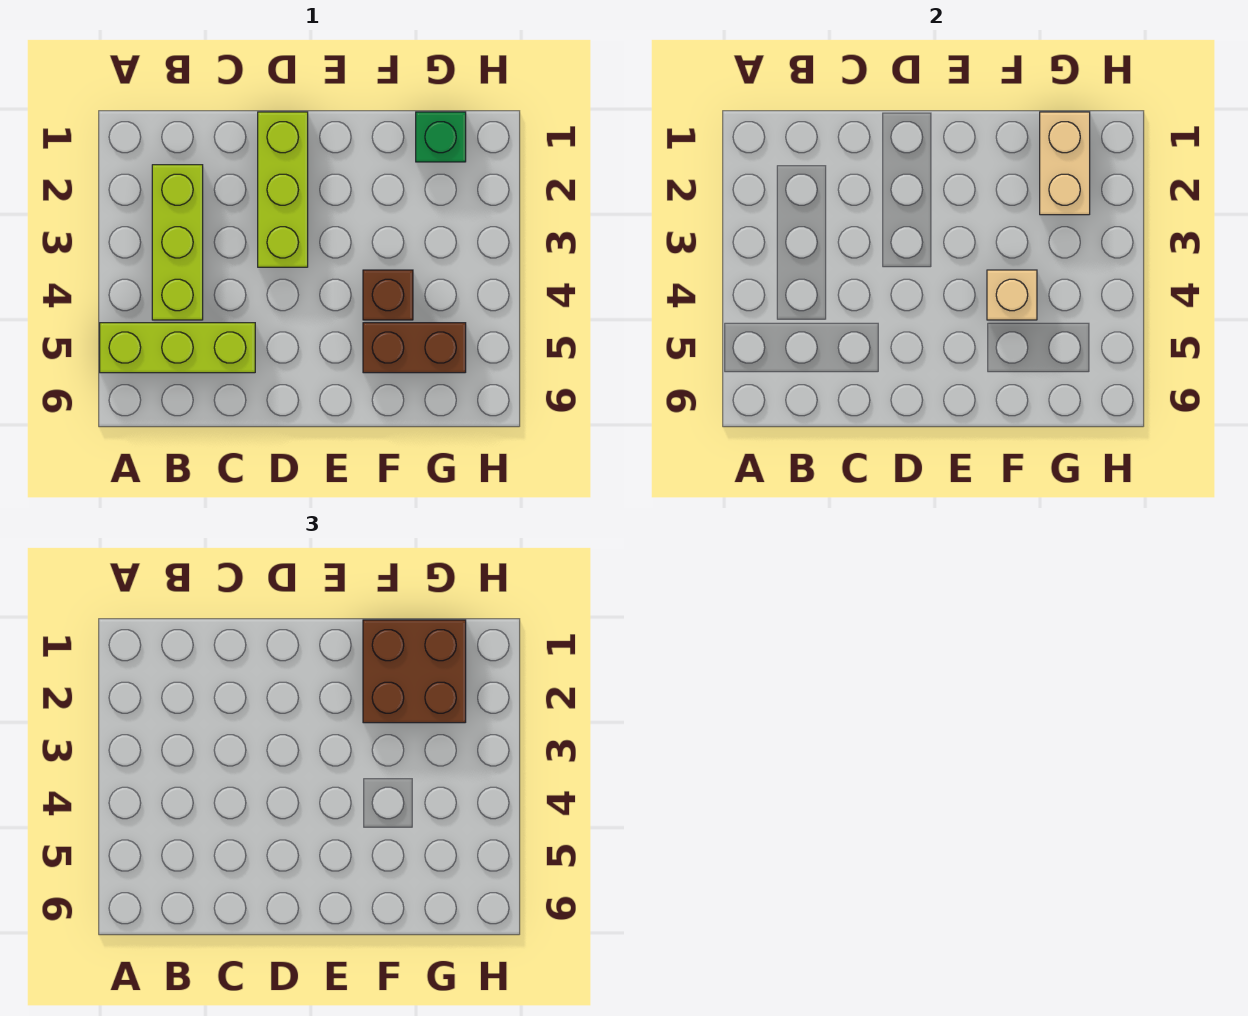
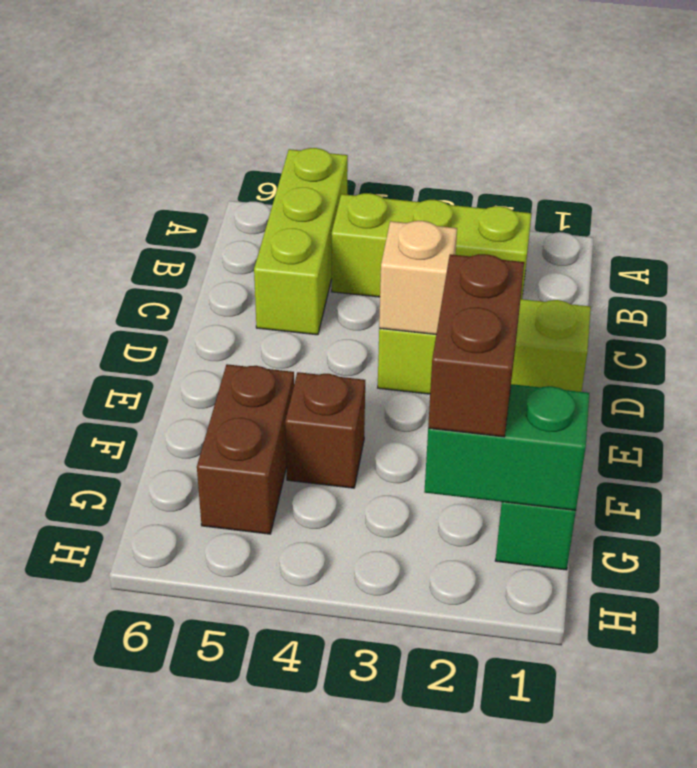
brown 2x2 brick [363,620,466,723] -> brown 1x2 brick [428,254,524,437]
tan 1x1 brick [987,270,1037,320] -> tan 1x1 brick moved to [379,221,457,334]
tan 1x2 brick [1040,112,1090,215] -> green 1x2 brick [424,384,589,510]

